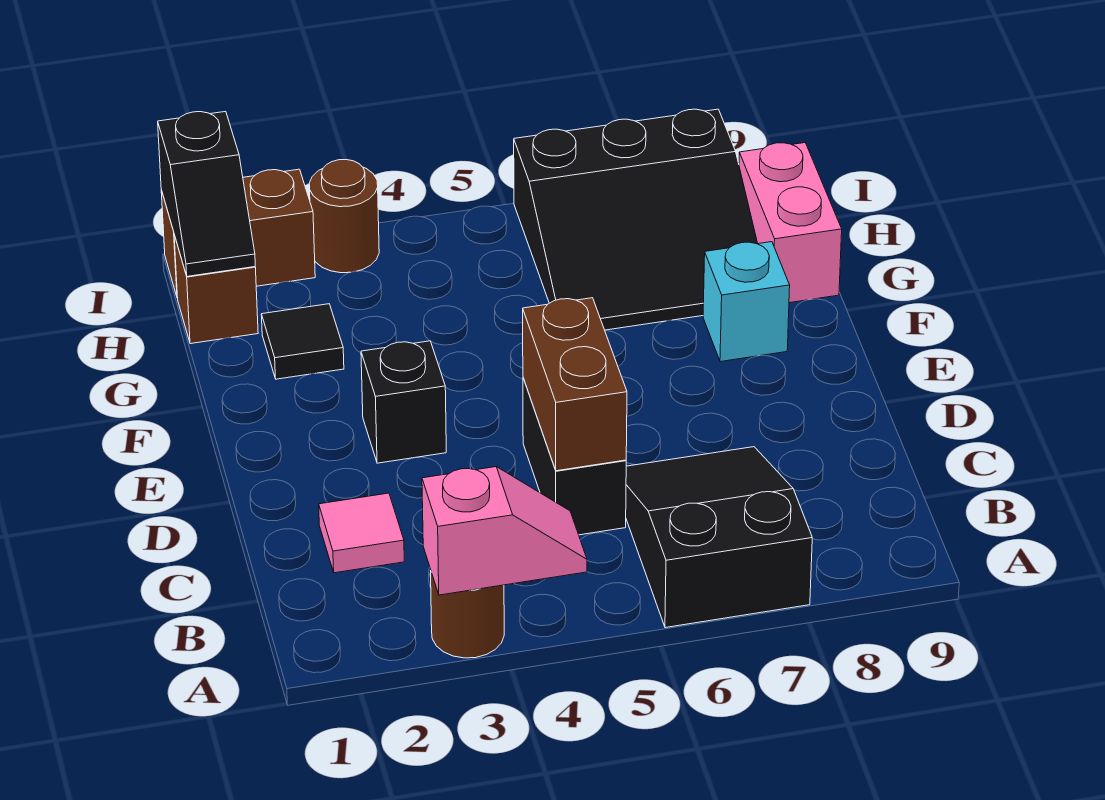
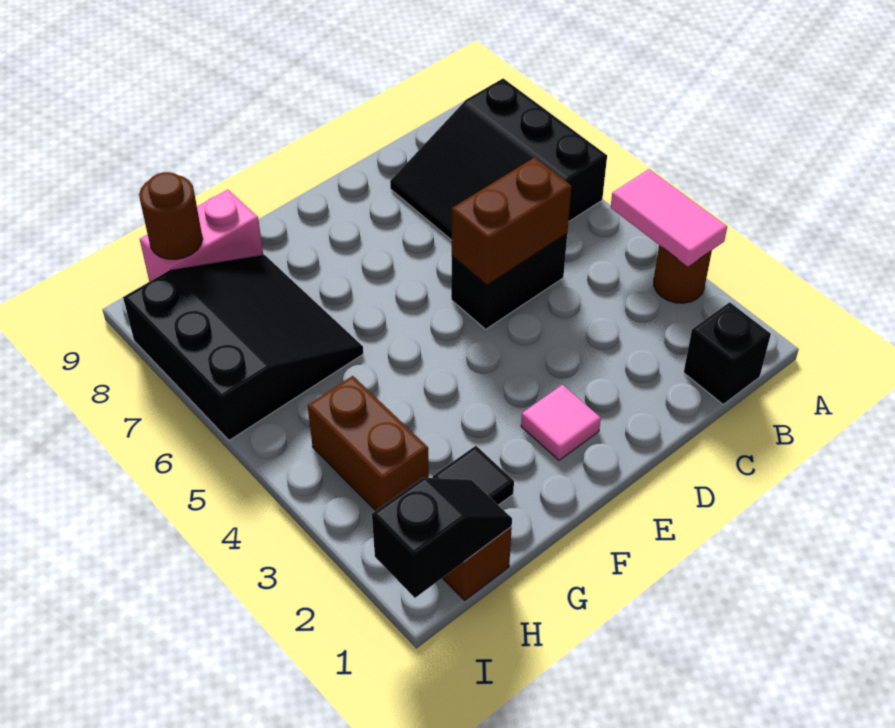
pink 1x2 slope [422,467,587,595] -> pink 1x2 tile [611,169,727,267]
black 2x3 slope [626,447,812,628] -> black 3x3 slope [390,79,607,240]
pink 1x1 tile [319,493,404,573] -> pink 1x1 tile moved to [521,385,601,460]
black 1x1 brick [361,341,446,463] -> black 1x1 brick moved to [684,302,771,404]
cyan 1x1 brick [703,242,790,362] -> none
brown 1x2 brick [161,169,315,298] -> brown 1x2 brick moved to [308,376,429,511]
brown 1x1 round brick [309,160,379,273] -> brown 1x1 round brick moved to [139,172,203,260]

